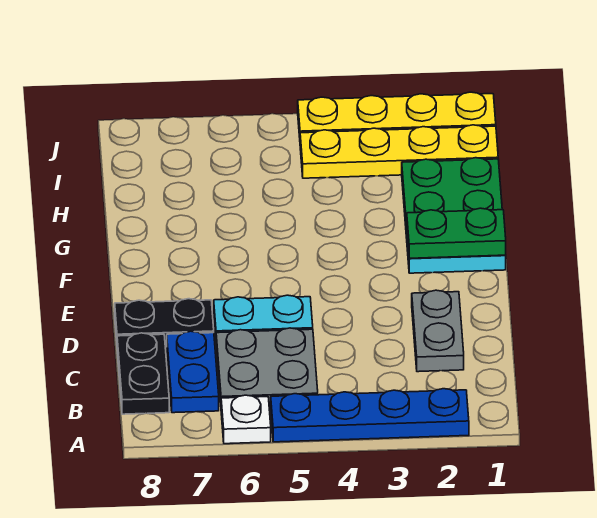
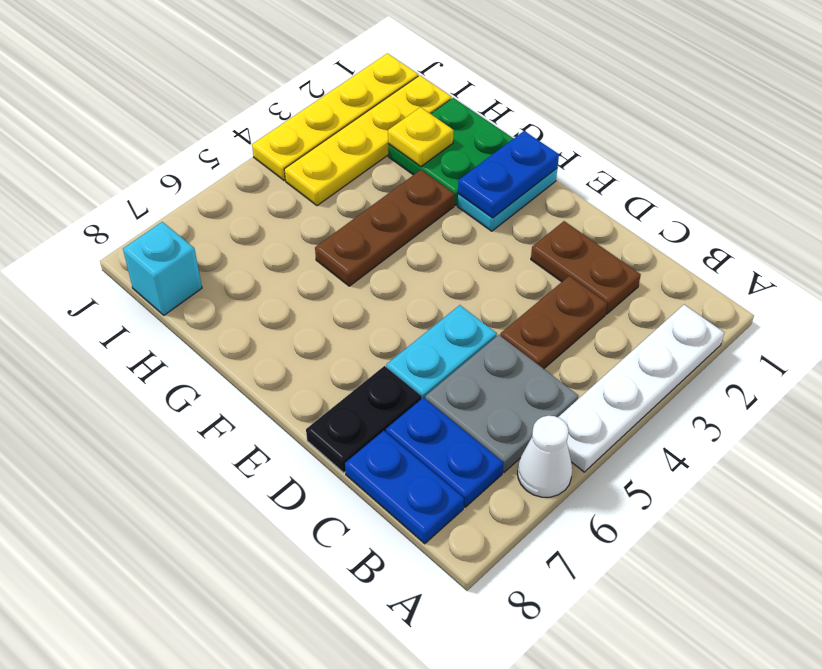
blue 1x4 plate [271,389,469,442] -> white 1x4 plate [558,305,724,472]
white 1x1 plate [221,395,271,444] -> white 1x1 cone [518,416,572,497]
black 1x2 plate [117,333,169,414] -> blue 1x2 plate [345,431,464,544]
grey 1x2 plate [412,290,464,372] -> brown 1x2 plate [531,221,641,314]
none -> brown 1x2 plate [500,276,607,369]
green 1x2 plate [407,208,506,258] -> blue 1x2 plate [458,131,559,218]
none -> brown 1x3 plate [315,170,455,286]
none -> yellow 1x1 plate [388,107,454,167]
none -> cyan 1x1 brick [123,222,202,315]

